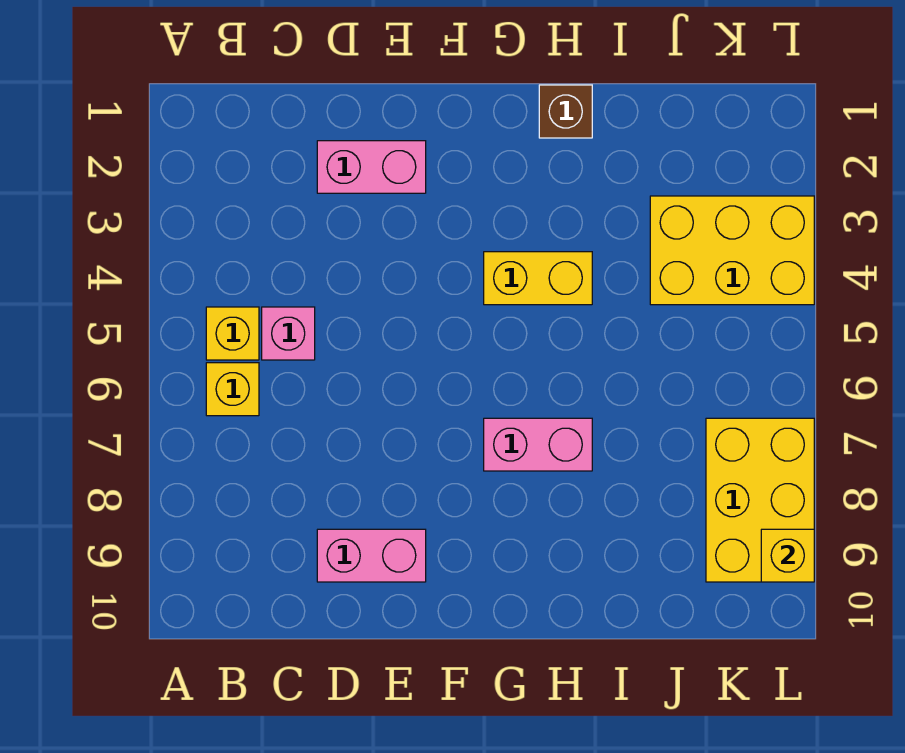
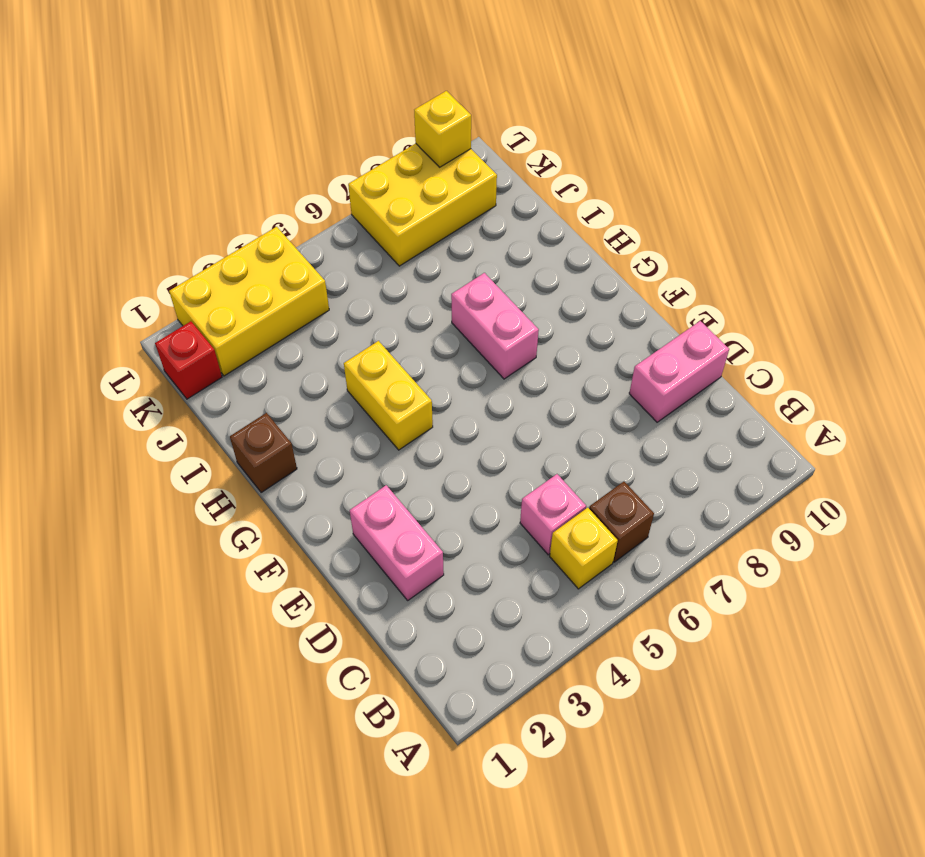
yellow 1x1 brick [206,363,259,416] -> brown 1x1 brick [589,482,654,562]
pink 1x2 brick [317,529,426,582] -> pink 1x2 brick turned to [629,321,729,422]
yellow 2x3 brick [650,196,814,305] -> yellow 2x3 brick turned to [169,227,329,376]
none -> red 1x1 brick [155,321,222,399]

